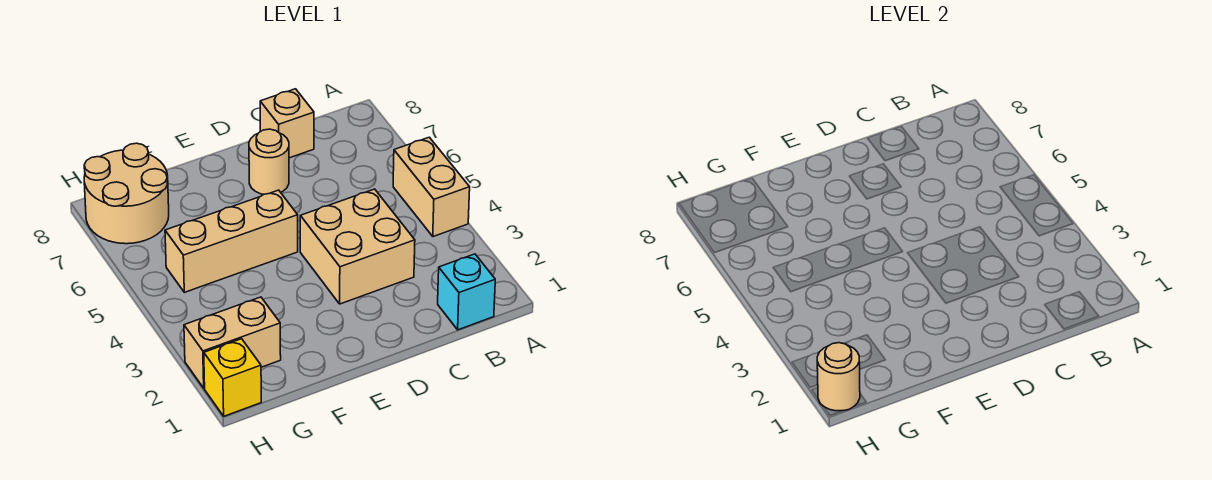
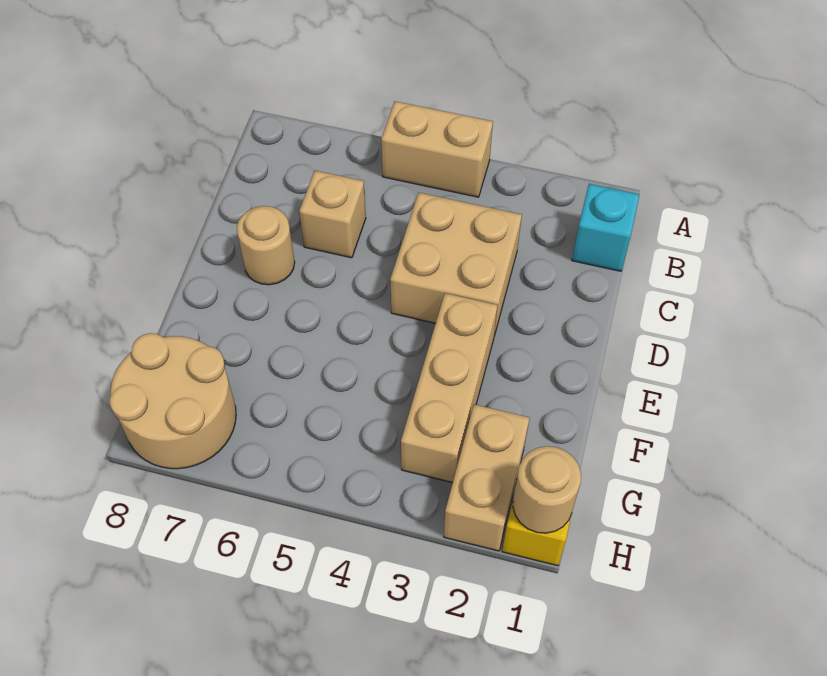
tan 1x1 brick [260,89,314,158] -> tan 1x1 brick moved to [299,171,366,258]
tan 1x3 brick [165,190,298,292] -> tan 1x3 brick moved to [401,293,497,483]

